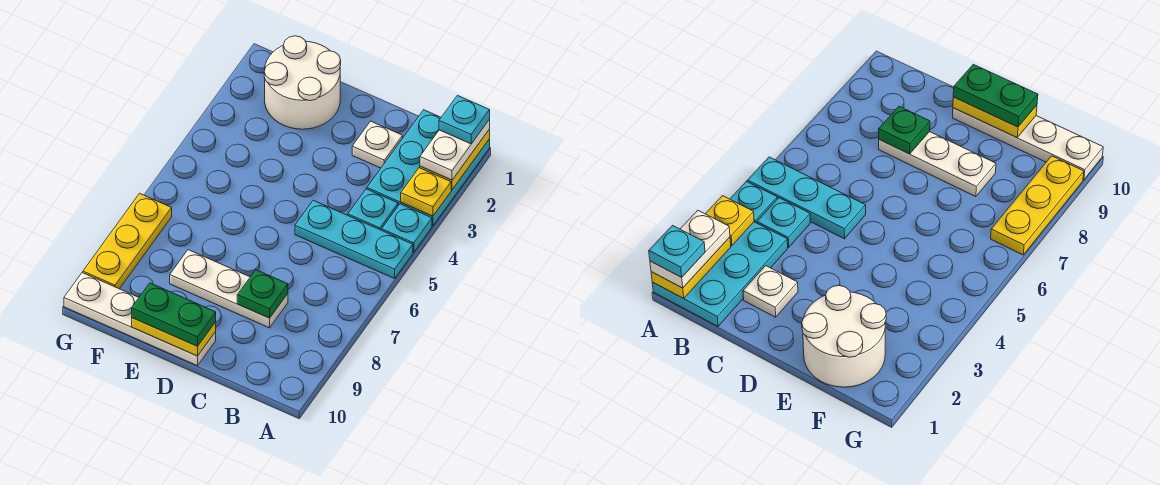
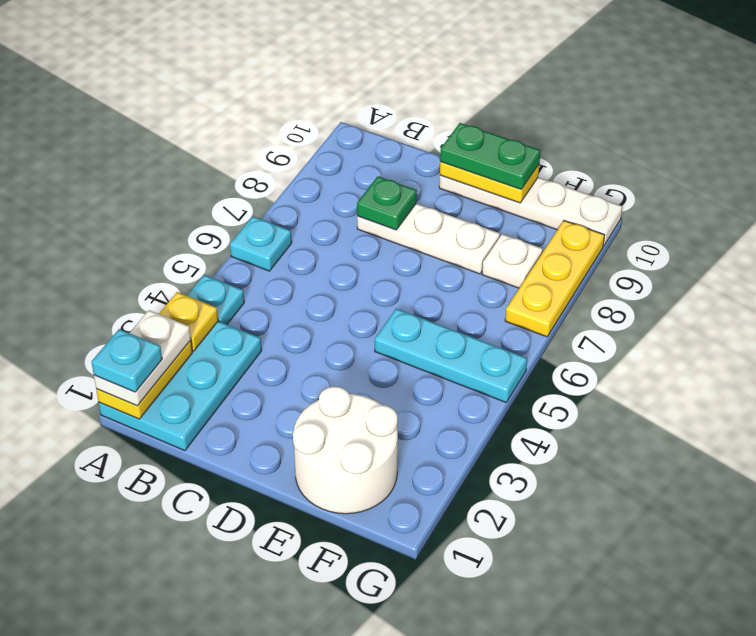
cyan 1x3 plate [295,200,413,279] -> cyan 1x3 plate moved to [375,309,527,402]
cyan 1x1 plate [348,189,398,230] -> cyan 1x1 plate moved to [230,216,292,271]
white 1x1 plate [352,121,403,168] -> white 1x1 plate moved to [482,234,543,288]

